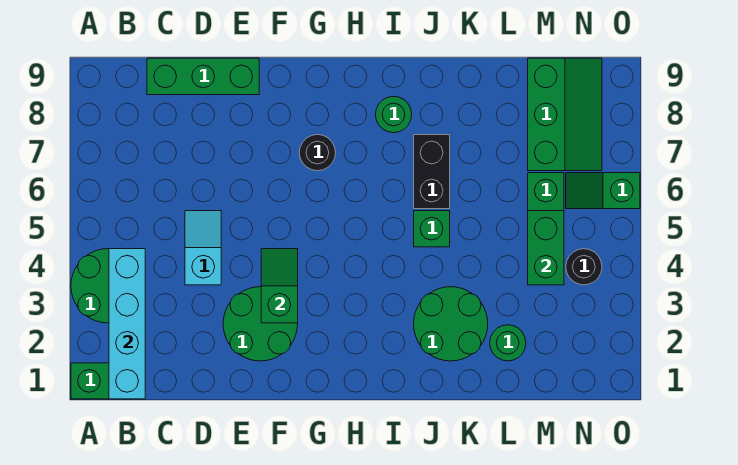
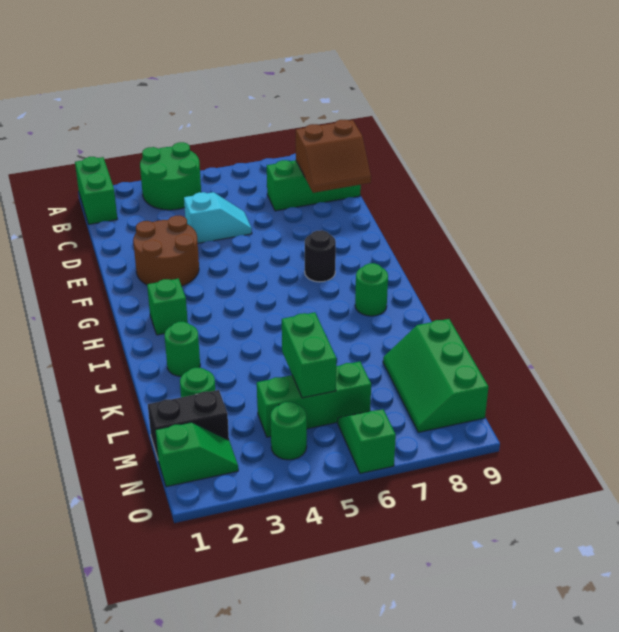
cyan 1x4 brick [109,249,145,399] -> none
none -> brown 2x2 slope [296,120,371,193]
green 1x3 brick [147,58,259,95] -> green 1x3 brick turned to [267,160,361,211]
green 2x2 round brick [223,287,297,361] -> brown 2x2 round brick [133,215,199,286]
green 1x2 slope [261,249,298,323] -> green 1x2 slope moved to [155,422,238,487]
green 2x2 round brick [414,287,488,361] -> green 1x1 round brick [164,322,200,376]
green 1x1 brick [414,211,450,247] -> green 1x1 brick moved to [147,279,188,335]
black 1x2 brick [414,135,450,209] -> black 1x2 brick moved to [148,390,229,458]
green 1x2 brick [528,211,564,285] -> green 1x2 brick turned to [282,312,337,398]
green 2x3 slope [528,58,602,171] -> green 2x3 slope turned to [383,319,488,432]
black 1x1 round brick [566,249,602,285] -> green 1x1 round brick [270,402,307,460]

